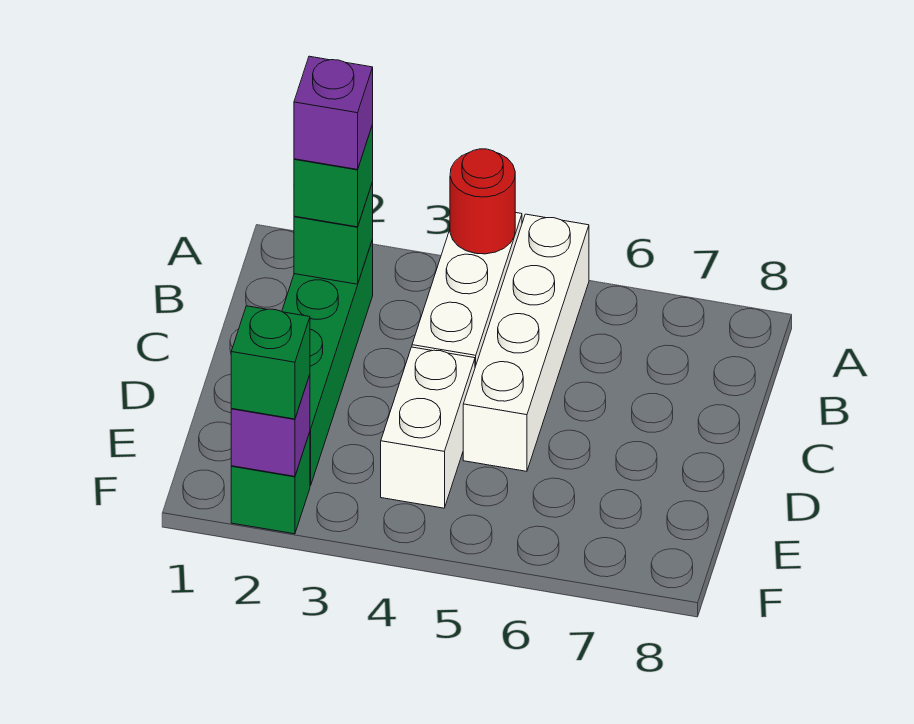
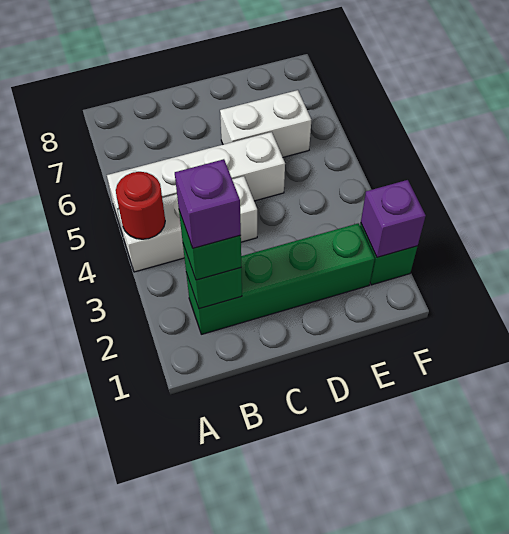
white 1x2 brick [381,347,475,508] -> white 1x2 brick moved to [220,90,311,157]
green 1x1 brick [231,306,310,419] -> none

